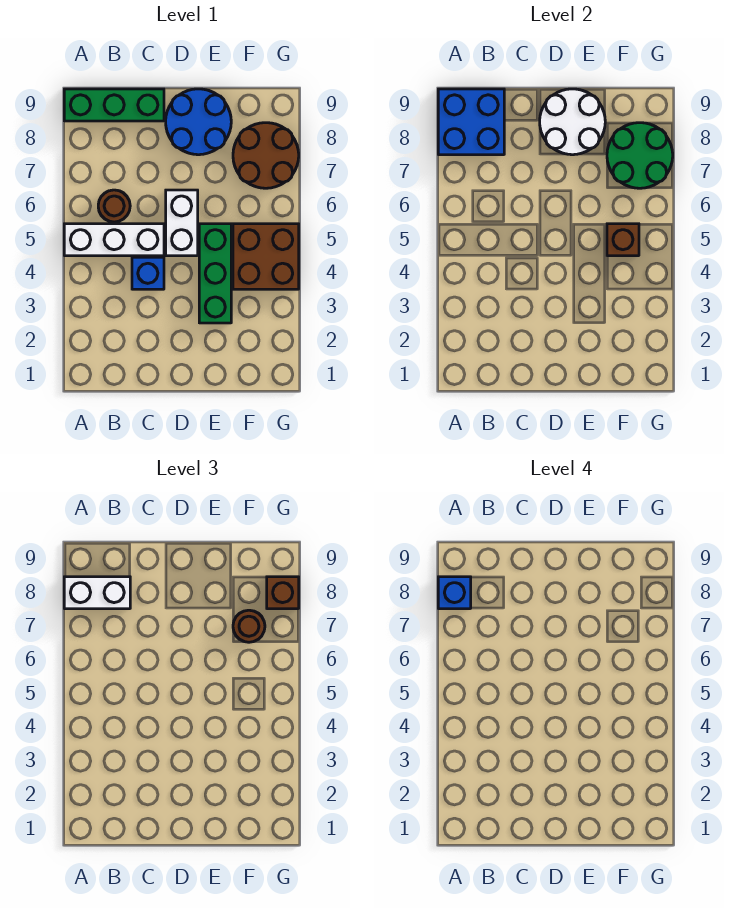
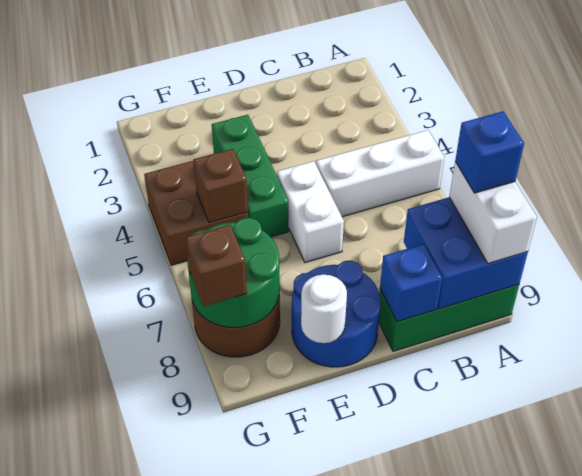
white 1x2 brick [64,577,130,609] -> white 1x2 brick turned to [449,162,537,263]
brown 1x1 round brick [98,190,130,222] -> none
blue 1x1 brick [132,257,164,289] -> blue 1x1 brick moved to [380,244,442,322]
white 2x2 round brick [540,89,605,155] -> white 1x1 round brick [301,275,347,343]
brown 1x1 round brick [233,610,265,642] -> none

